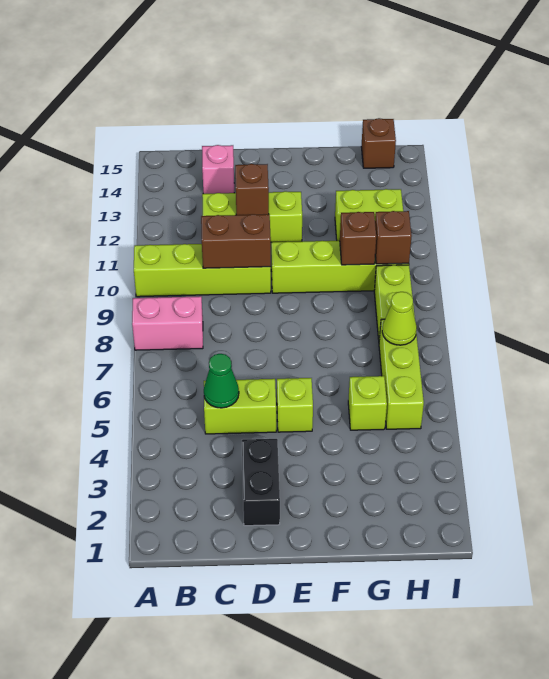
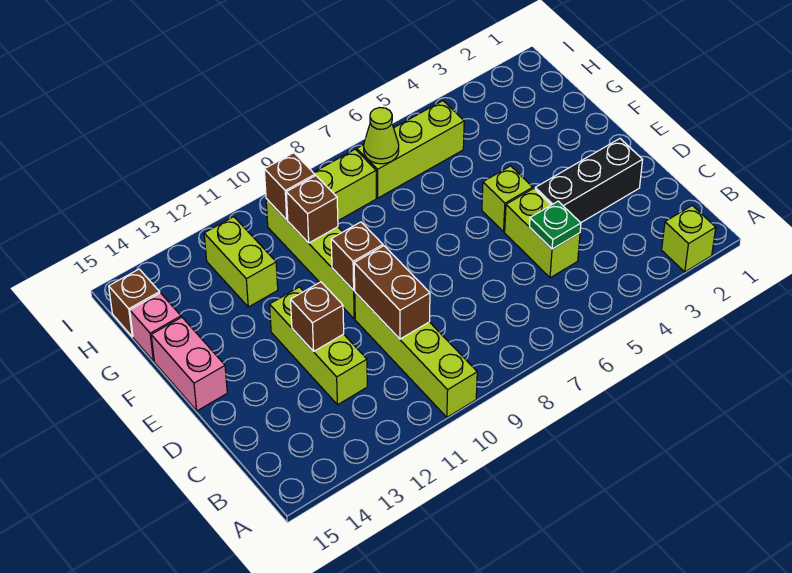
pink 1x2 brick [132,296,203,350] -> pink 1x2 brick moved to [151,317,227,411]
green 1x1 cone [204,354,239,408] -> green 1x1 plate [530,201,581,249]
pink 1x1 brick [202,145,234,194] -> pink 1x1 brick moved to [130,293,181,361]
black 1x2 brick [242,439,280,526] -> black 1x3 brick [535,139,642,223]
none -> brown 1x1 brick [331,222,383,290]
lime 1x1 brick [348,376,387,430] -> lime 1x1 brick moved to [662,206,716,272]

